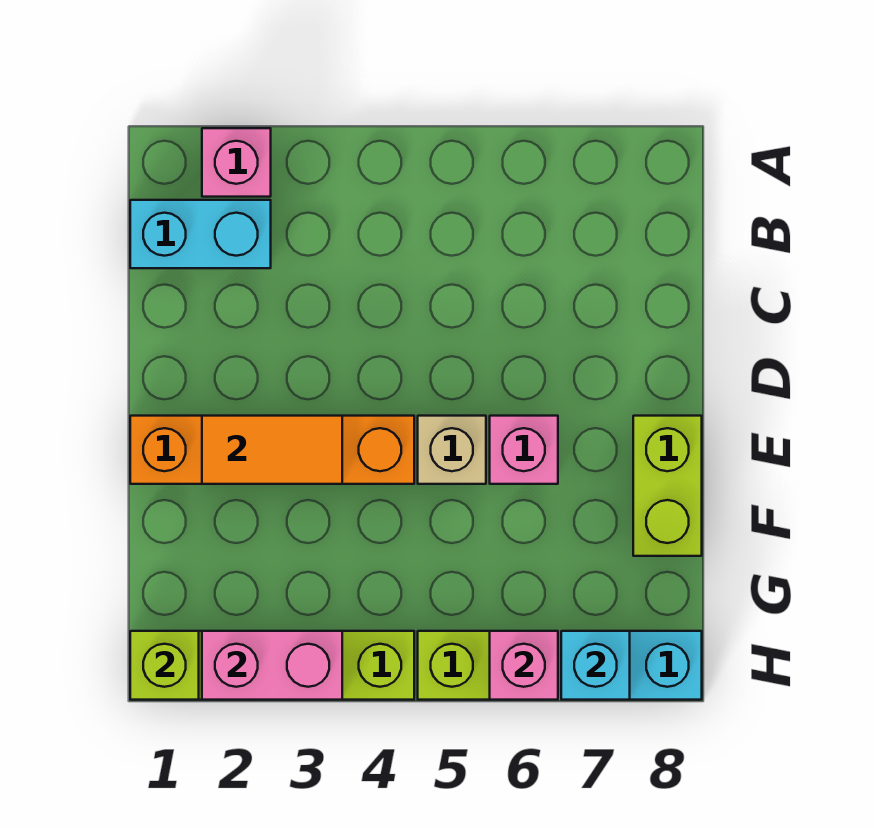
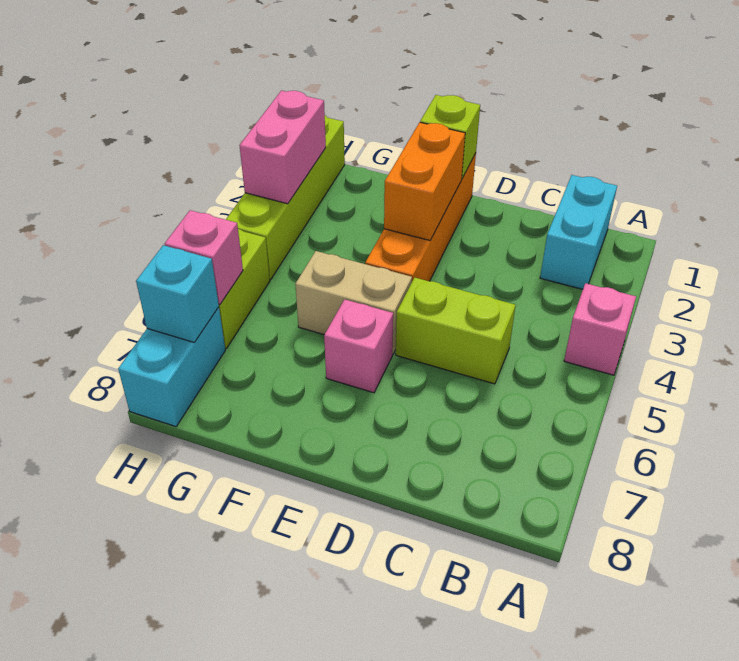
pink 1x1 brick [202,128,271,197] -> pink 1x1 brick moved to [564,283,636,375]
orange 1x2 tile [202,416,342,484] -> orange 1x2 brick [384,122,465,241]
tan 1x1 brick [418,416,486,484] -> tan 1x2 brick [295,251,412,354]
lime 1x2 brick [633,416,702,556] -> lime 1x2 brick moved to [396,278,516,384]
lime 1x1 brick [130,631,199,700] -> lime 1x1 brick moved to [420,95,480,178]

